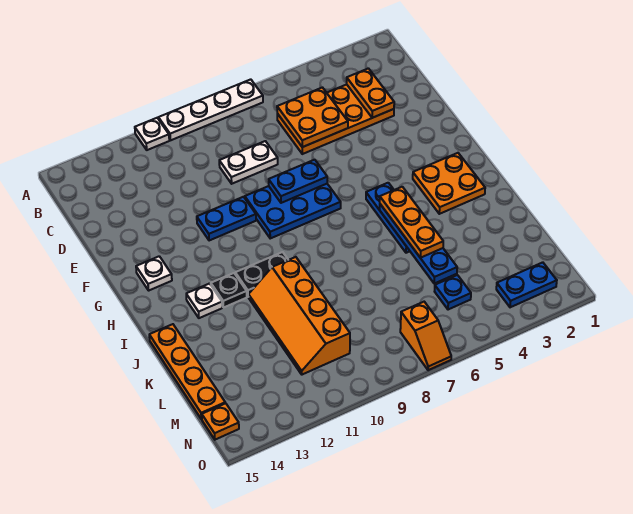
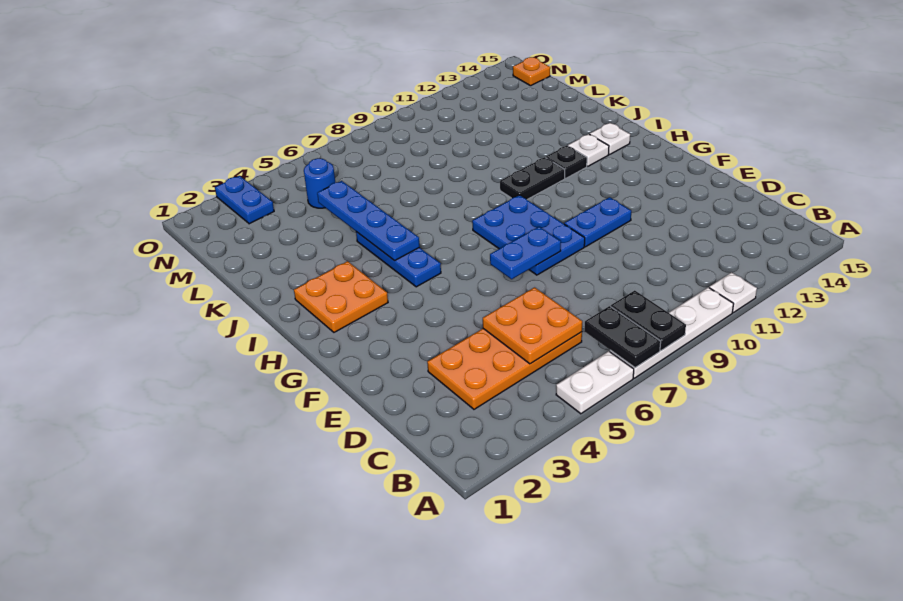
none -> black 1x2 plate [584,306,661,368]
none -> black 1x2 plate [611,290,686,351]
orange 1x2 plate [347,68,394,118] -> none
white 1x2 plate [219,141,278,184] -> white 1x2 plate moved to [556,351,634,414]
blue 2x3 plate [245,184,341,238] -> blue 2x3 plate turned to [472,195,585,275]
white 1x1 plate [136,256,172,290] -> white 1x1 plate moved to [590,123,630,155]
orange 1x3 plate [380,187,443,258] -> none
orange 2x4 slope [249,257,350,375] -> none
orange 1x4 plate [149,324,225,419] -> none
blue 1x1 plate [435,275,471,310] -> blue 1x1 round brick [304,158,335,208]
blue 1x2 plate [496,262,557,307] -> blue 1x2 plate turned to [215,176,274,224]
orange 1x2 slope [400,302,451,370] -> none

